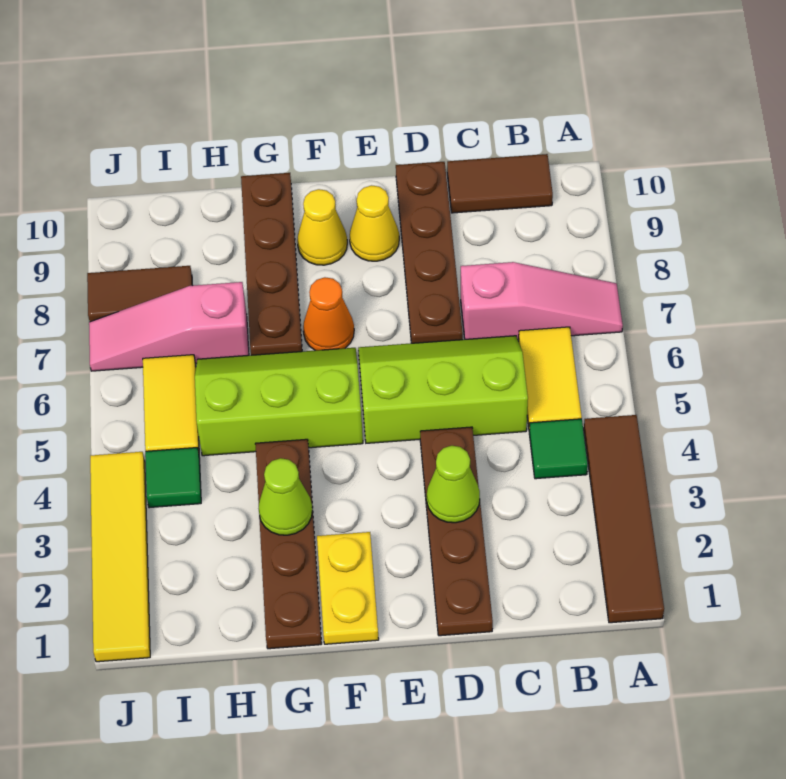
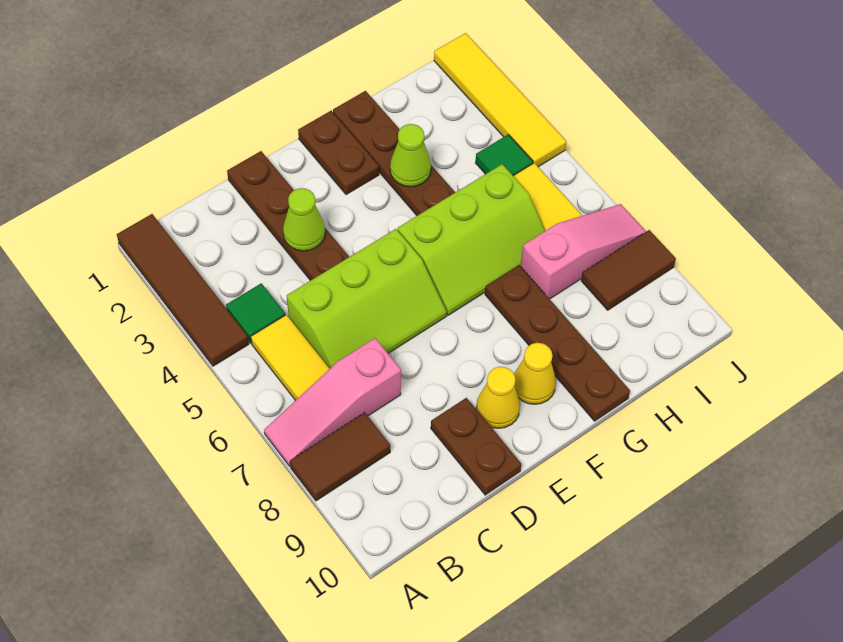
brown 1x2 tile [447,154,553,213] -> brown 1x2 tile moved to [290,413,390,501]
brown 1x4 plate [396,162,463,343] -> brown 1x2 plate [431,398,521,495]
yellow 1x2 plate [317,532,379,644] -> brown 1x2 plate [298,111,379,195]
orange 1x1 cone [303,277,354,350] -> none

